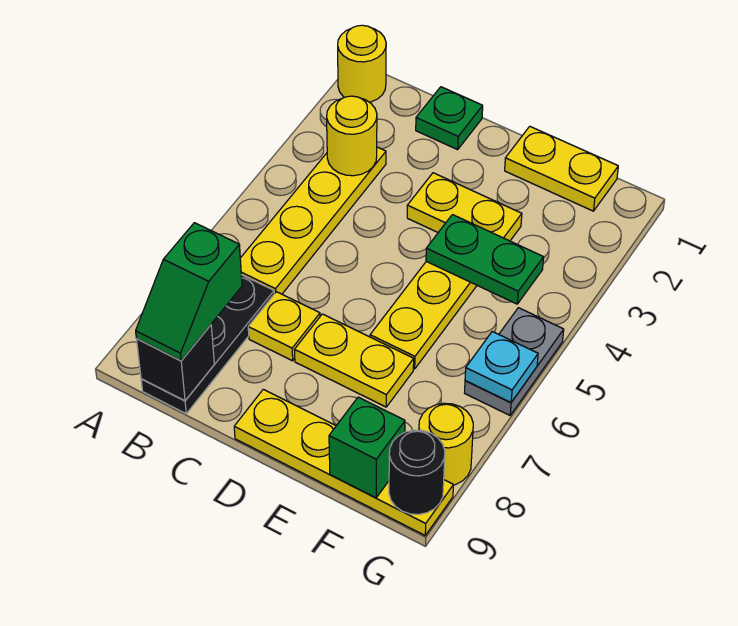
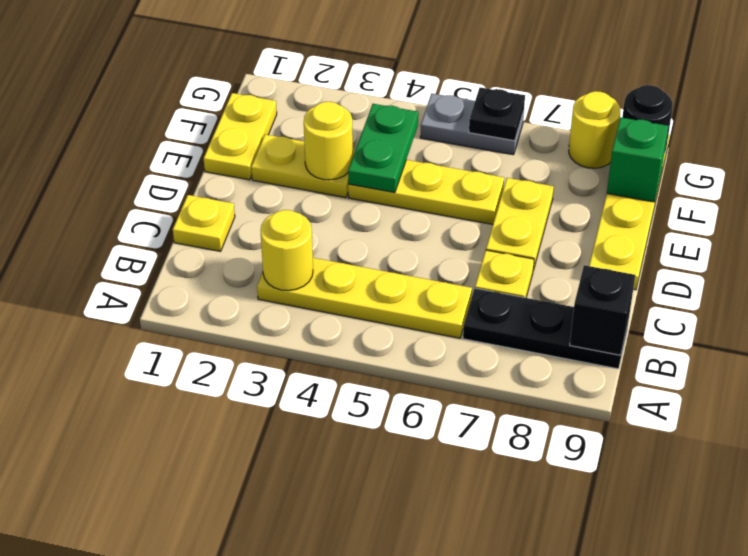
yellow 1x1 round brick [338,25,386,102] -> yellow 1x1 round brick moved to [304,102,353,180]
green 1x2 slope [136,223,242,361] -> none
green 1x1 plate [416,87,483,150] -> yellow 1x1 plate [173,195,235,251]
yellow 1x2 plate [407,173,522,241] -> yellow 1x2 plate turned to [251,134,355,198]
cyan 1x1 plate [465,332,538,403] -> black 1x1 plate [469,87,525,141]

